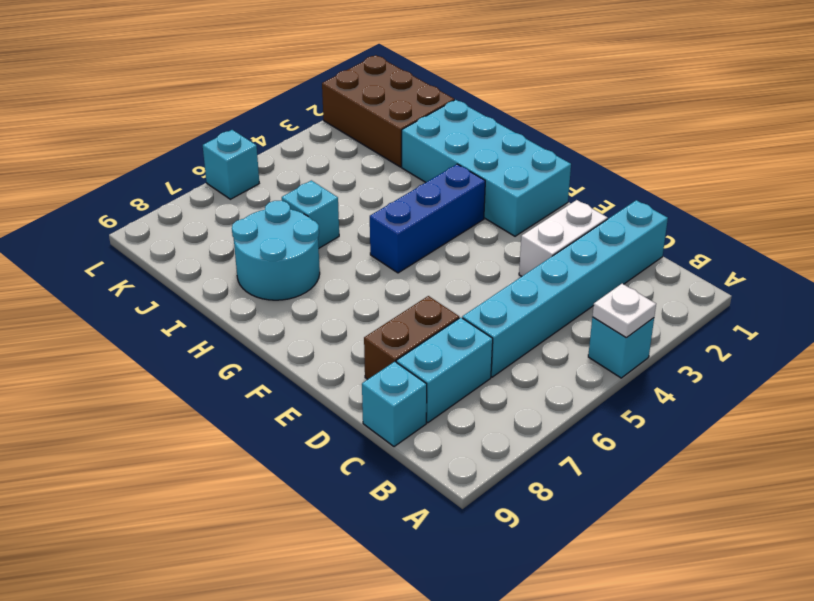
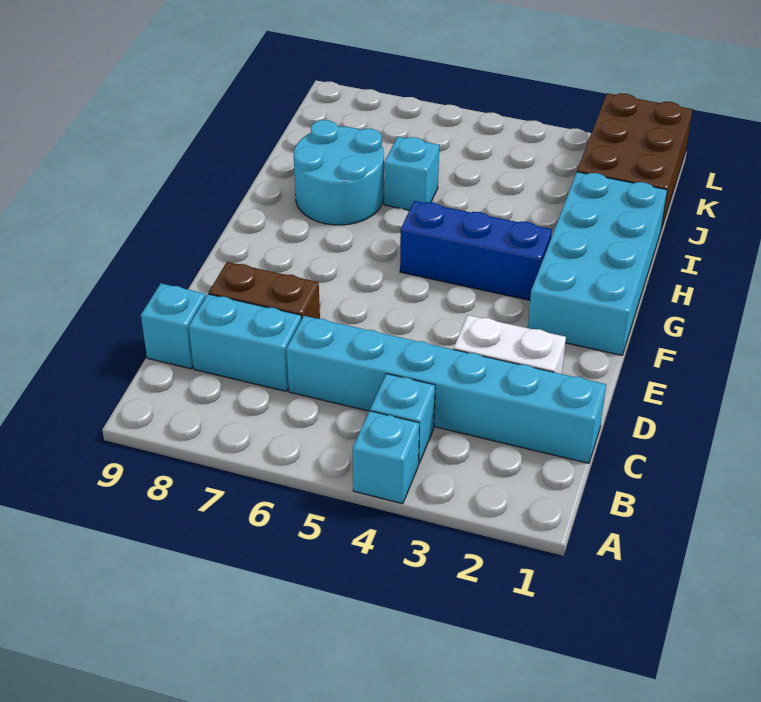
white 1x1 plate [592,284,656,337] -> none
cyan 1x1 brick [203,130,259,199] -> cyan 1x1 brick moved to [370,374,435,464]

